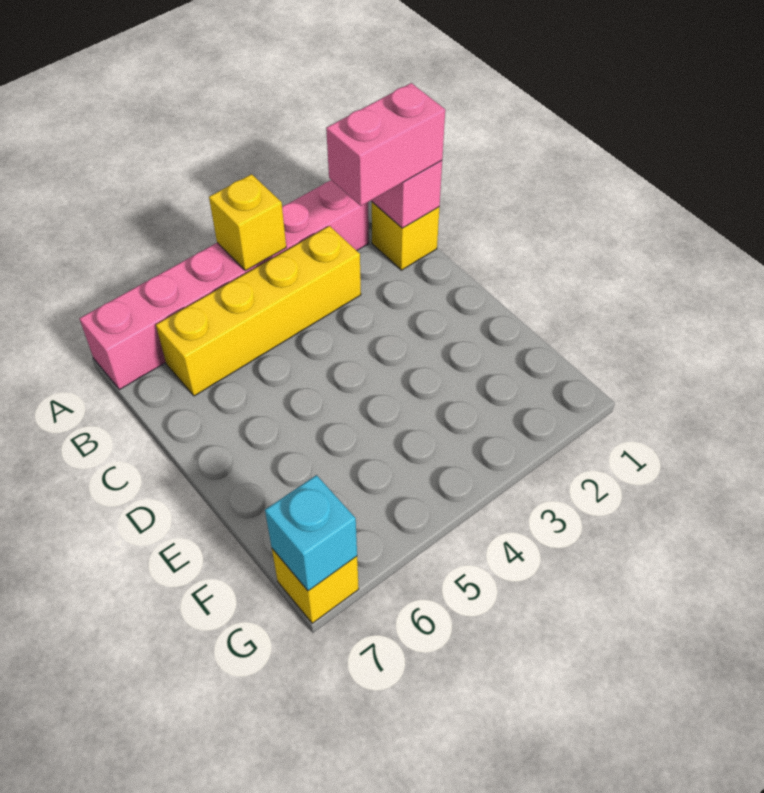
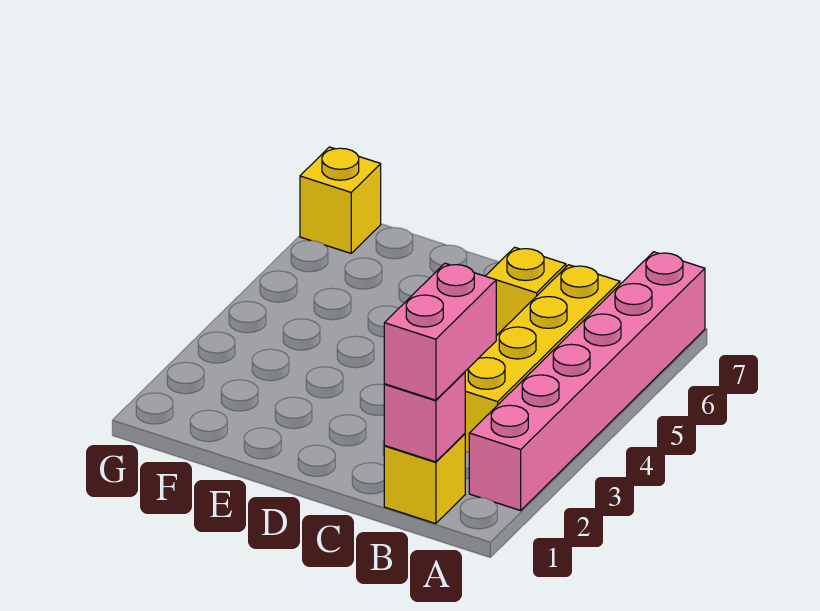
yellow 1x1 brick [209,174,286,271] -> yellow 1x1 brick moved to [486,247,566,336]
cyan 1x1 brick [265,475,357,591] -> none

